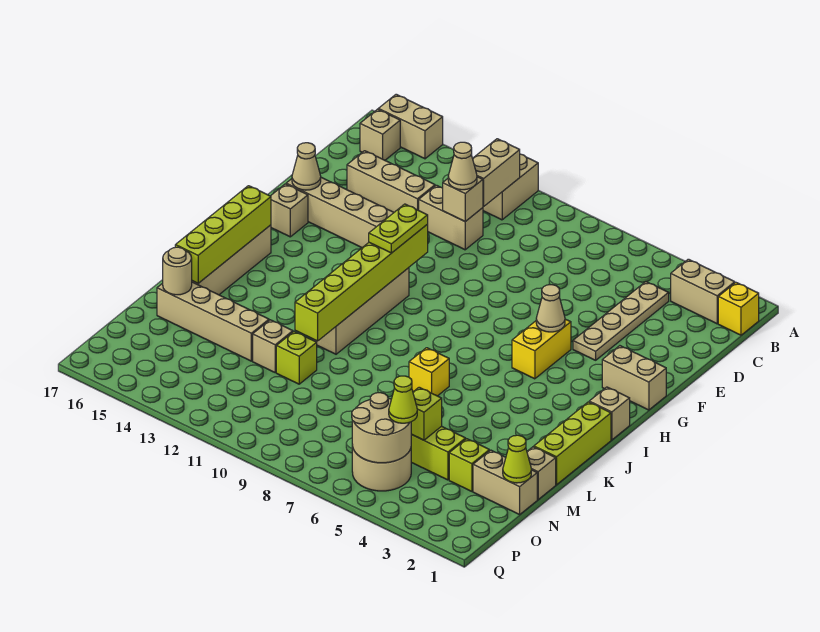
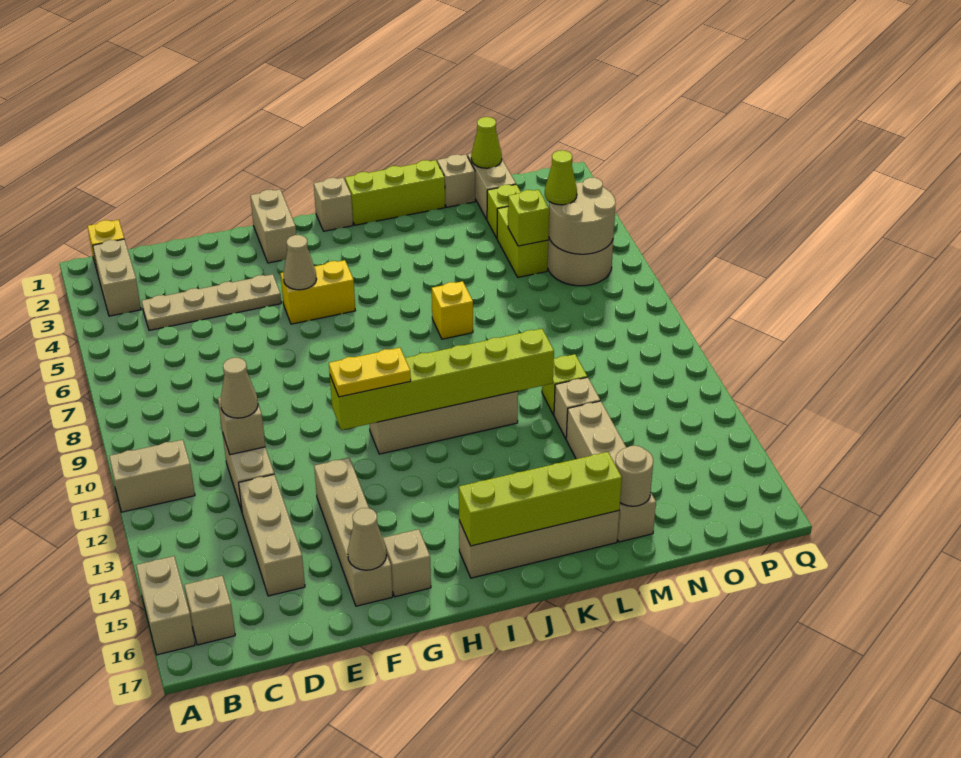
tan 1x2 brick [472,139,520,206] -> none
lime 1x2 plate [369,204,428,253] -> yellow 1x2 plate [329,348,411,397]

